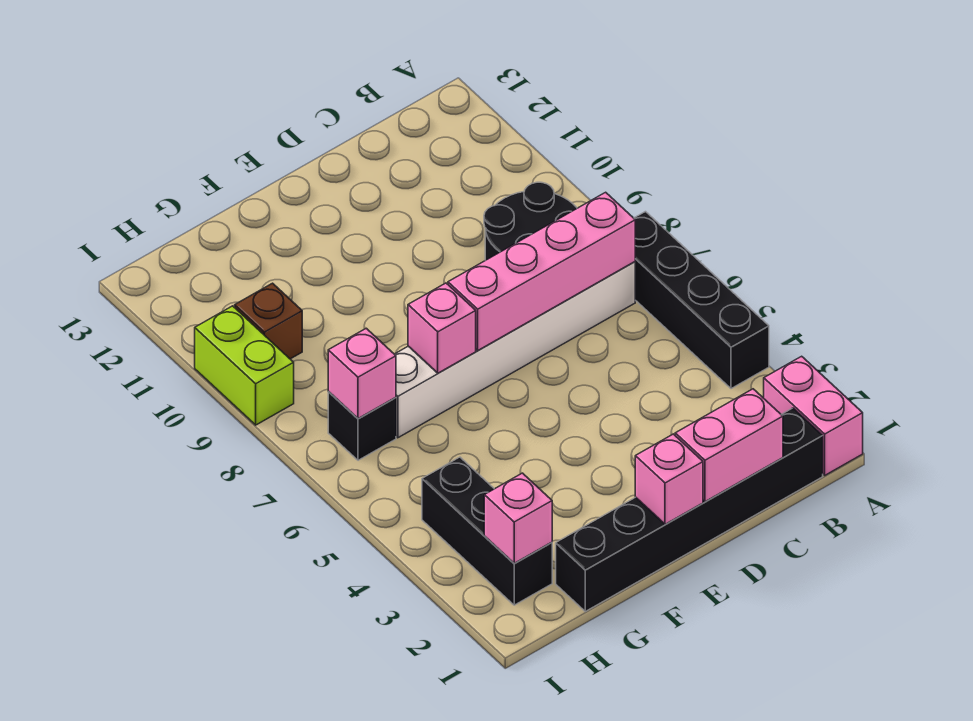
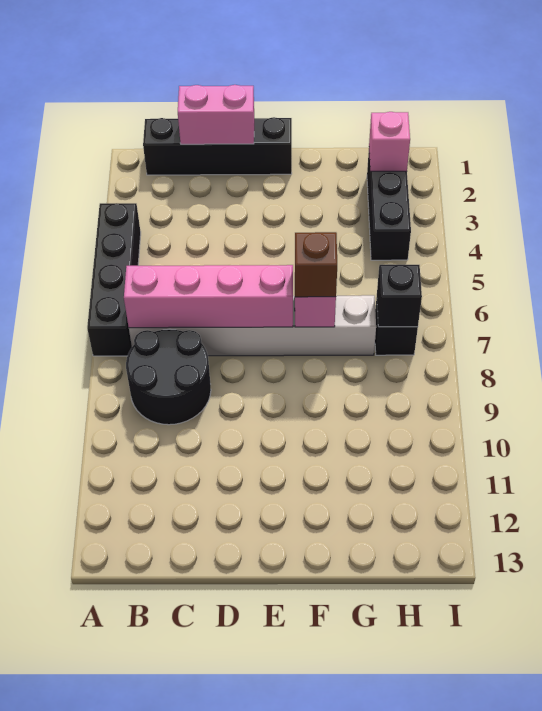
pink 1x2 brick [764,356,863,475] -> none
black 1x6 brick [556,408,823,611] -> black 1x4 brick [143,117,292,175]
pink 1x1 brick [635,434,703,524] -> none
pink 1x1 brick [328,328,396,419] -> black 1x1 brick [377,265,422,327]
brown 1x1 brick [235,283,302,359] -> brown 1x1 brick moved to [295,232,337,297]
lime 1x2 brick [195,306,294,425] -> none

